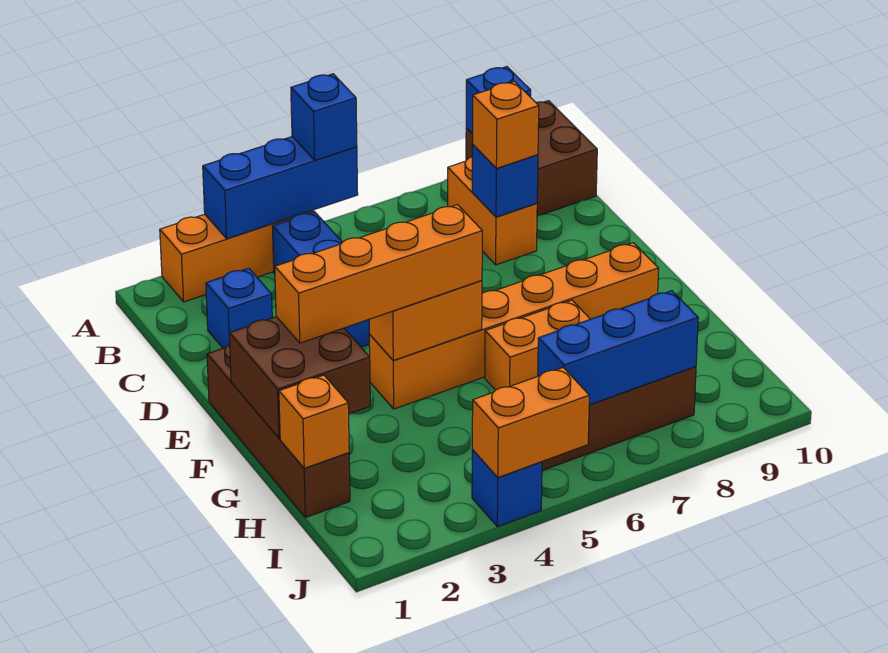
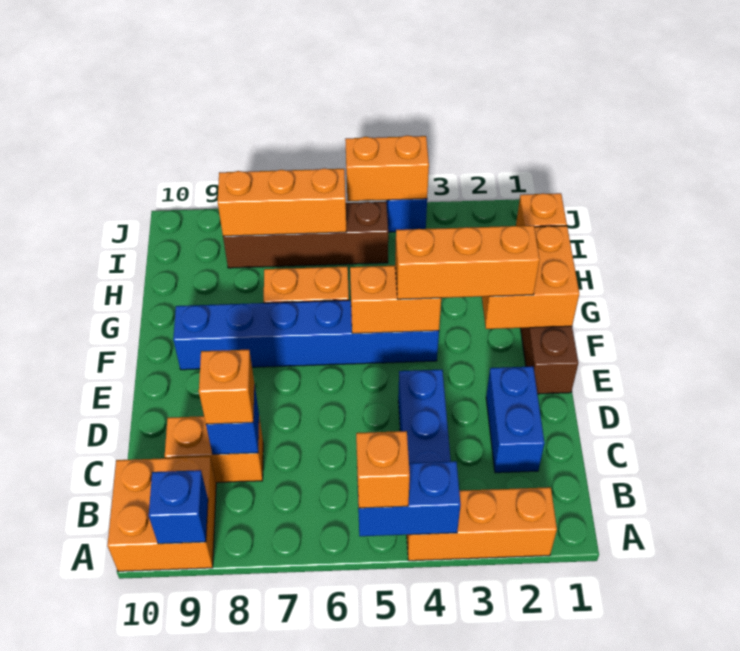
blue 1x3 brick [203,137,358,239] -> blue 1x2 brick [357,461,461,536]
blue 1x1 brick [291,74,357,160] -> orange 1x1 brick [356,431,410,508]
brown 2x2 brick [466,101,597,216] -> orange 2x2 brick [107,457,216,571]
orange 1x2 brick [448,157,537,265] -> orange 1x2 brick turned to [165,416,263,483]
blue 1x1 brick [206,268,272,348] -> blue 1x2 brick [486,366,544,473]
brown 2x2 brick [229,317,370,439] -> orange 2x2 brick [482,226,579,329]
orange 1x4 brick [275,205,482,343] -> orange 1x3 brick [395,225,540,299]
orange 1x6 brick [369,243,659,409] -> blue 1x6 brick [173,300,439,370]
blue 1x3 brick [538,291,698,405] -> orange 1x3 brick [218,168,347,236]

